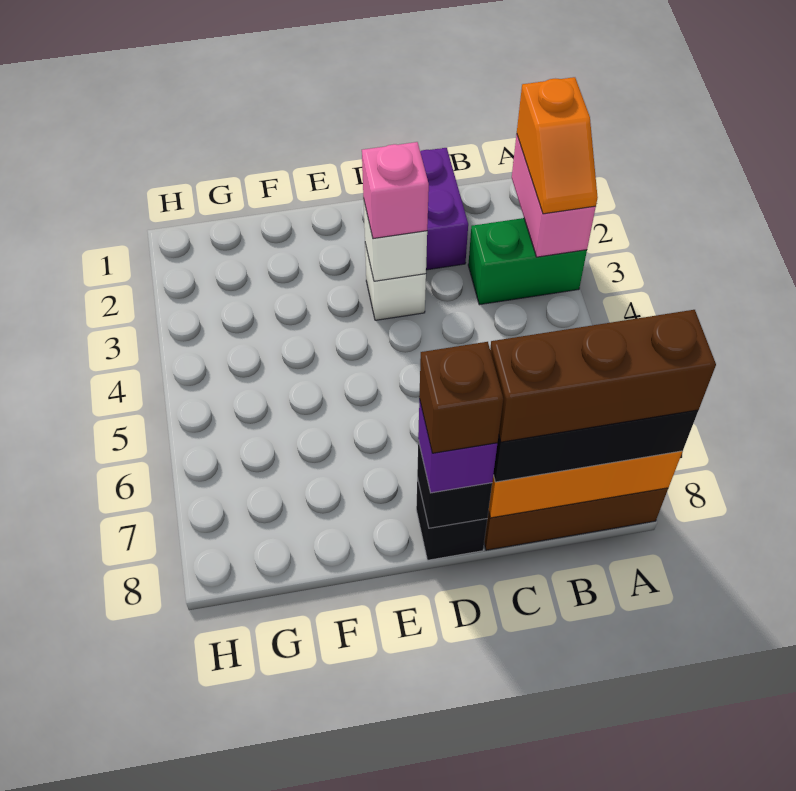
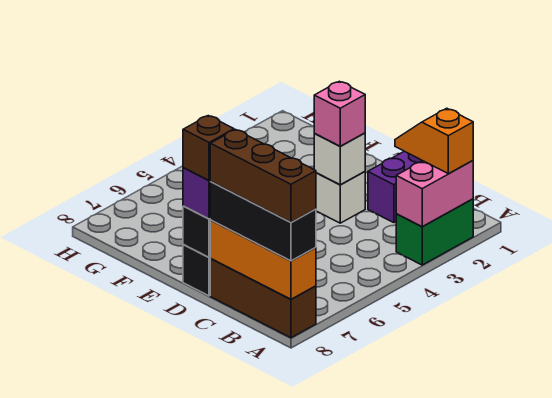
orange 1x2 slope [517,77,598,214] -> orange 1x2 slope turned to [395,108,473,174]
green 1x2 brick [468,218,587,305] -> green 1x2 brick turned to [396,199,473,265]

